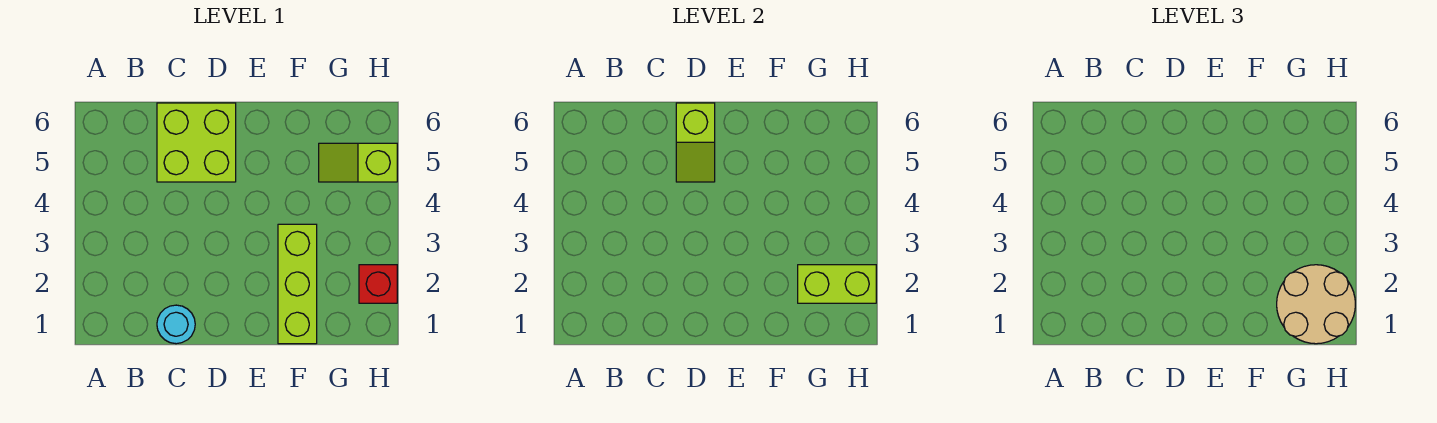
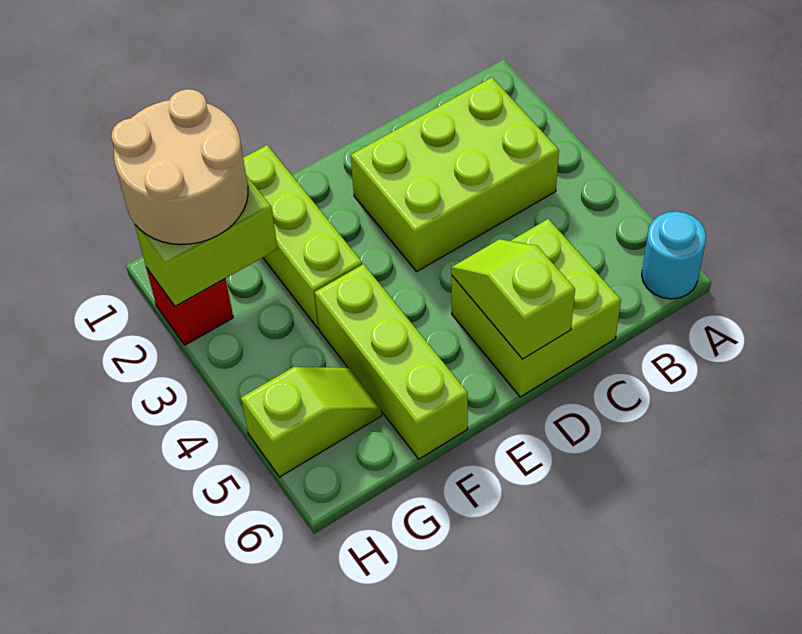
none -> lime 2x3 brick [351,78,559,271]
cyan 1x1 round brick [157,305,195,344] -> cyan 1x1 round brick moved to [642,212,706,299]
none -> lime 1x3 brick [315,264,468,459]

